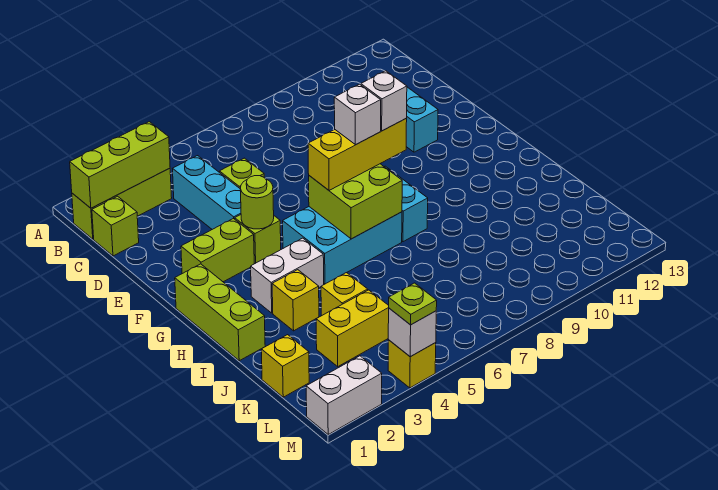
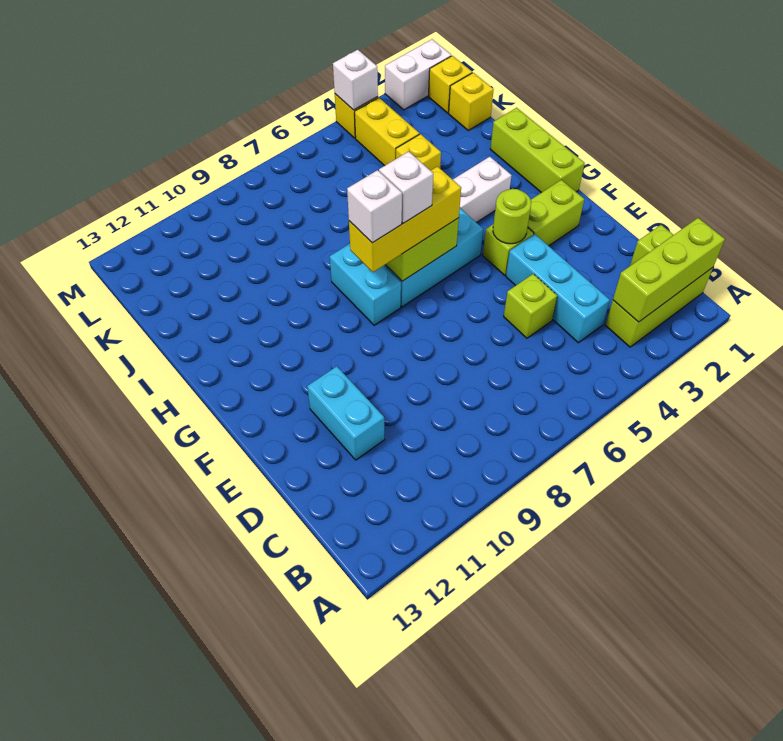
yellow 1x1 brick [272,270,319,331] -> yellow 1x1 brick moved to [429,56,472,113]
yellow 1x2 brick [316,290,389,366] -> yellow 1x2 brick turned to [355,98,419,166]
lime 1x1 plate [389,283,437,325] -> none

